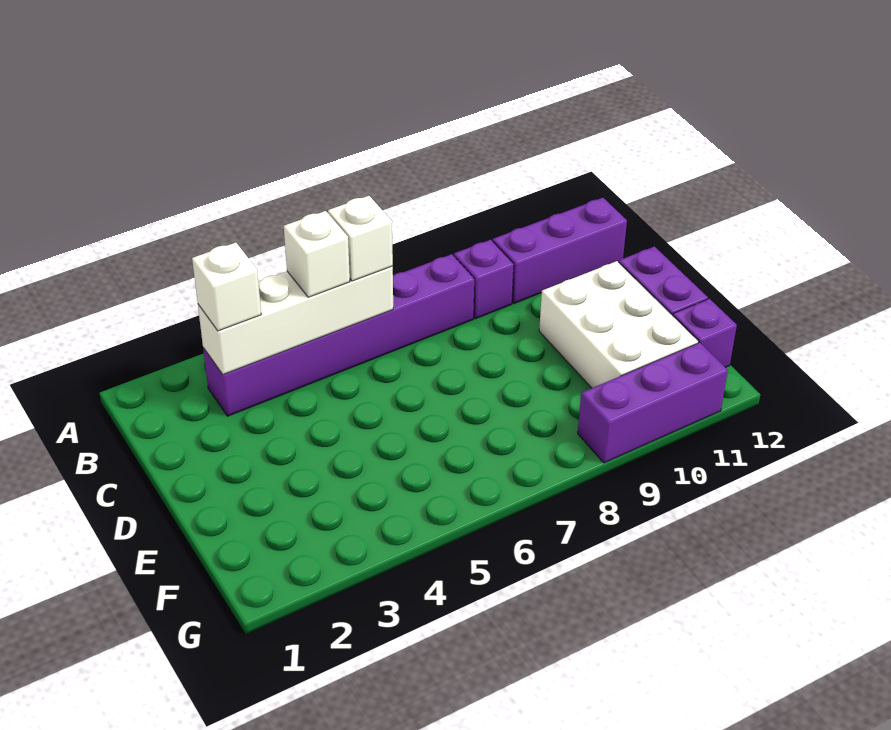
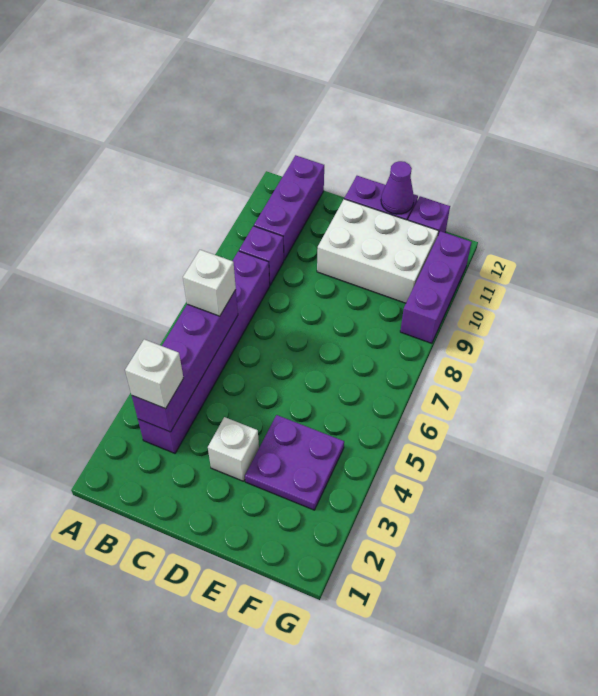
white 1x4 brick [198,266,393,374] -> purple 1x4 brick [132,290,238,432]
white 1x1 brick [284,211,350,297] -> white 1x1 brick moved to [208,417,259,481]
none -> purple 2x2 plate [245,415,344,510]
none -> purple 1x1 cone [381,161,414,214]

